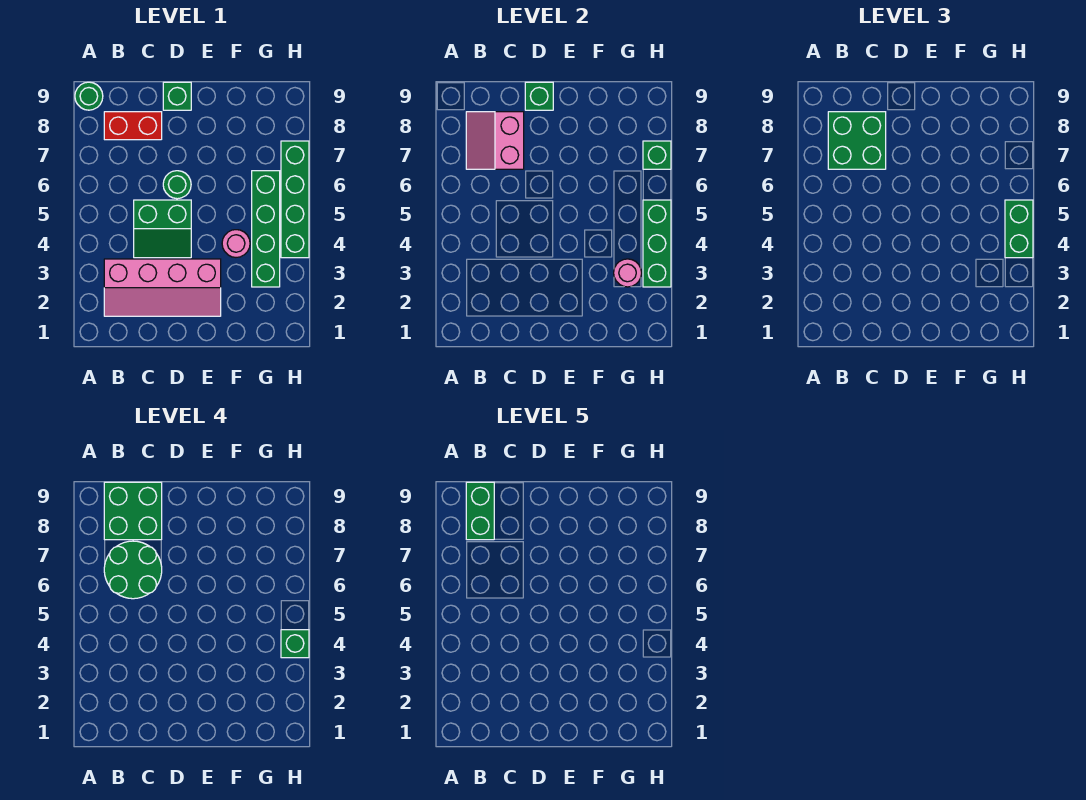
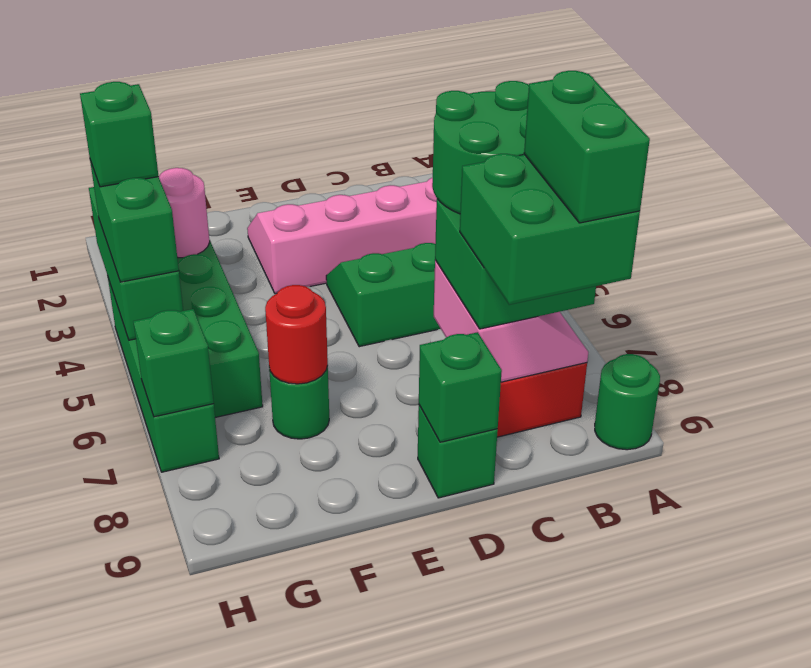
green 1x1 round brick [163,171,191,199] -> green 1x1 round brick moved to [269,366,329,439]
pink 1x1 round brick [222,230,250,257] -> none
none -> red 1x1 round brick [265,285,328,384]

